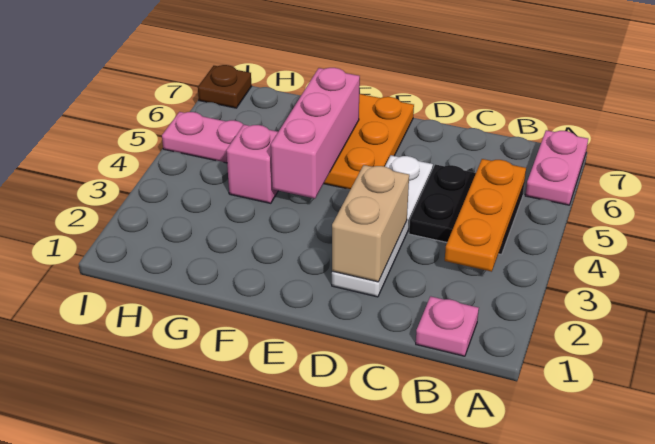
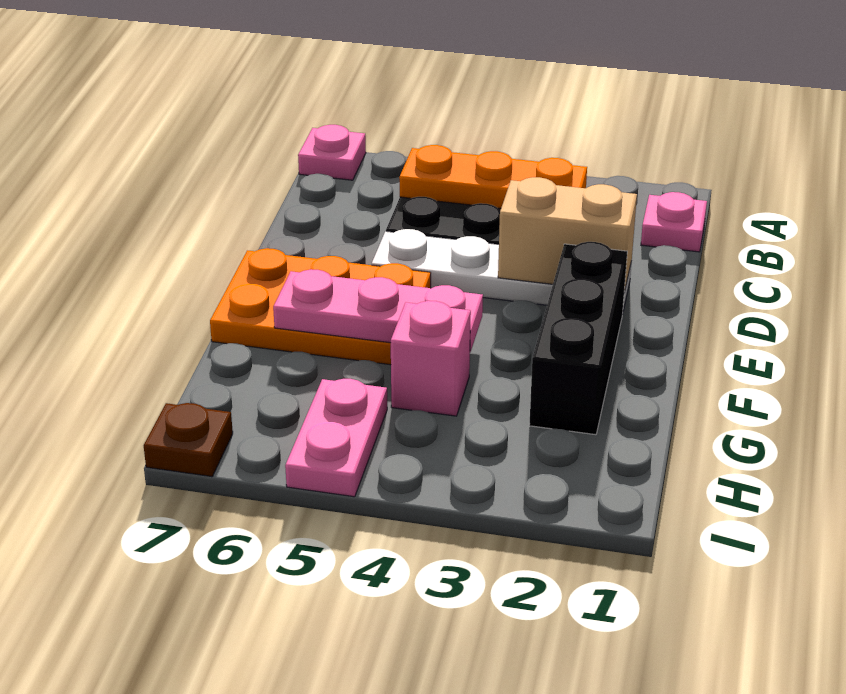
pink 1x2 plate [525,130,588,205] -> pink 1x1 plate [298,125,366,180]
none -> black 1x3 brick [529,242,627,435]
pink 1x3 brick [271,68,360,199] -> pink 1x3 plate [273,269,483,352]

